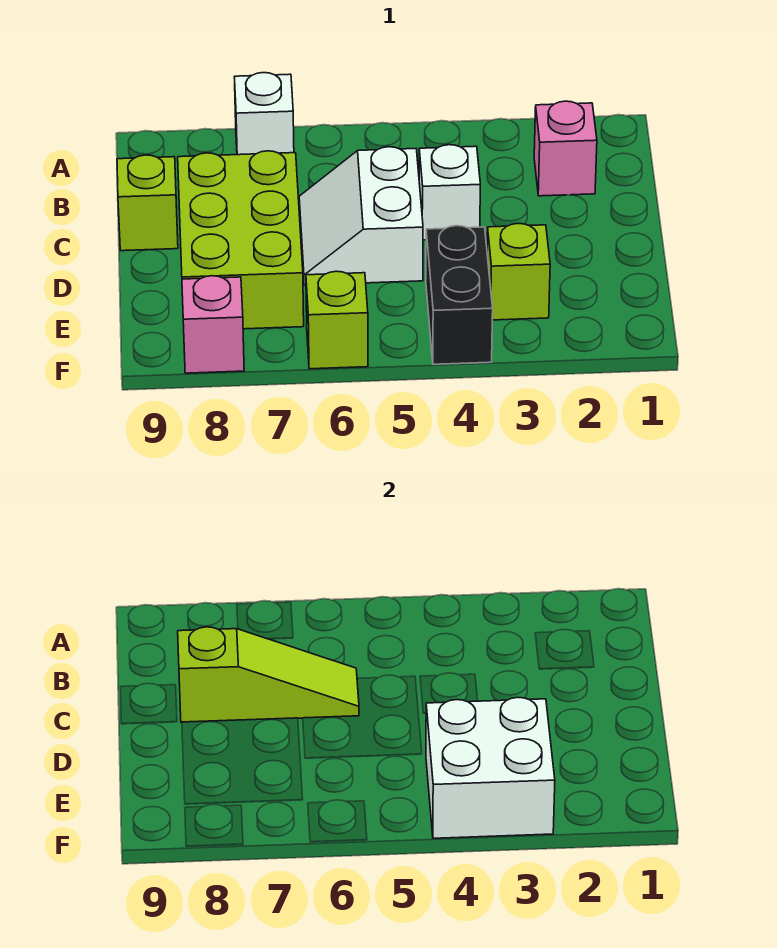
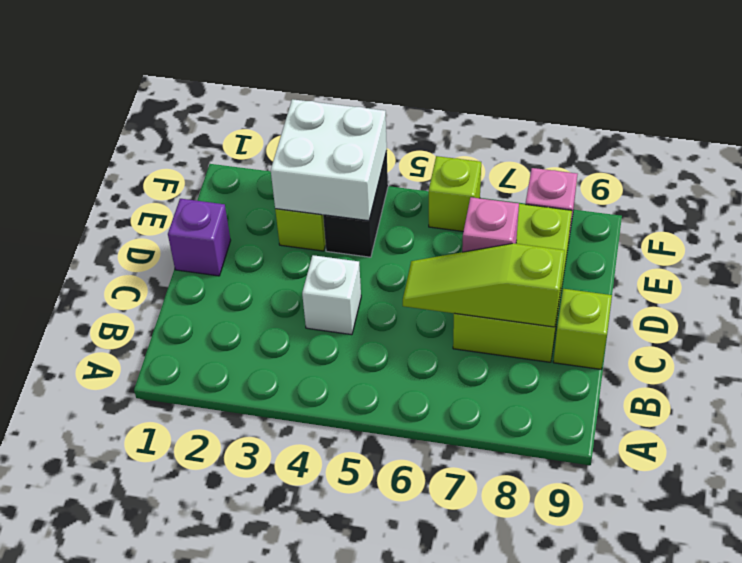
white 1x1 brick [234,73,294,155] -> none
pink 1x1 brick [534,101,597,196] -> pink 1x1 brick moved to [462,197,519,252]
white 2x2 slope [299,147,423,285] -> none
none -> purple 1x1 brick [168,199,231,276]

